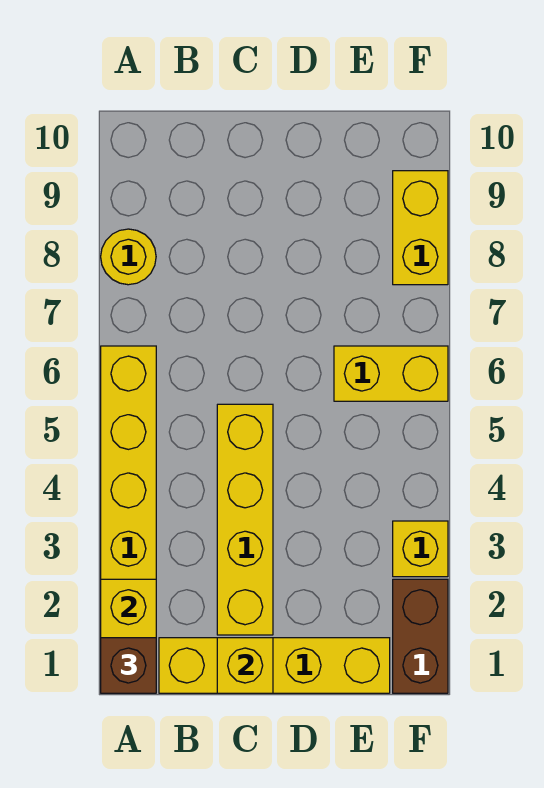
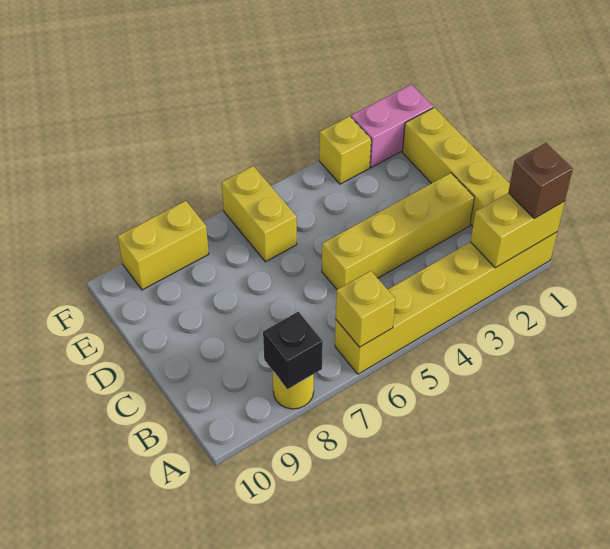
none -> black 1x1 brick [263,312,323,389]
yellow 1x1 brick [217,638,273,693] -> yellow 1x1 brick moved to [336,271,395,347]
brown 1x2 brick [393,579,448,693] -> pink 1x2 brick [351,85,433,168]

